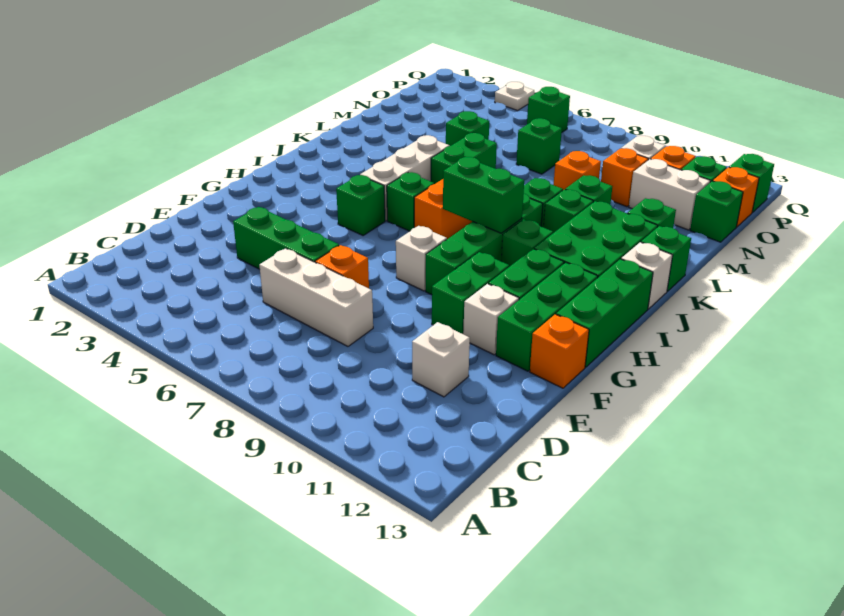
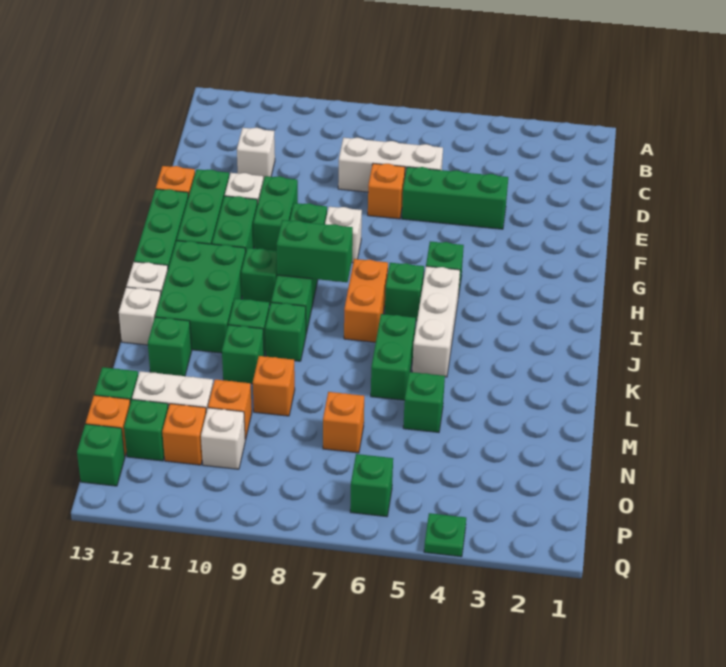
green 1x1 brick [641,226,691,291] -> white 1x1 brick [119,287,161,345]
green 1x1 brick [516,118,562,174] -> orange 1x1 brick [323,392,364,453]
white 1x1 plate [495,82,534,110] -> green 1x1 plate [424,513,466,557]

